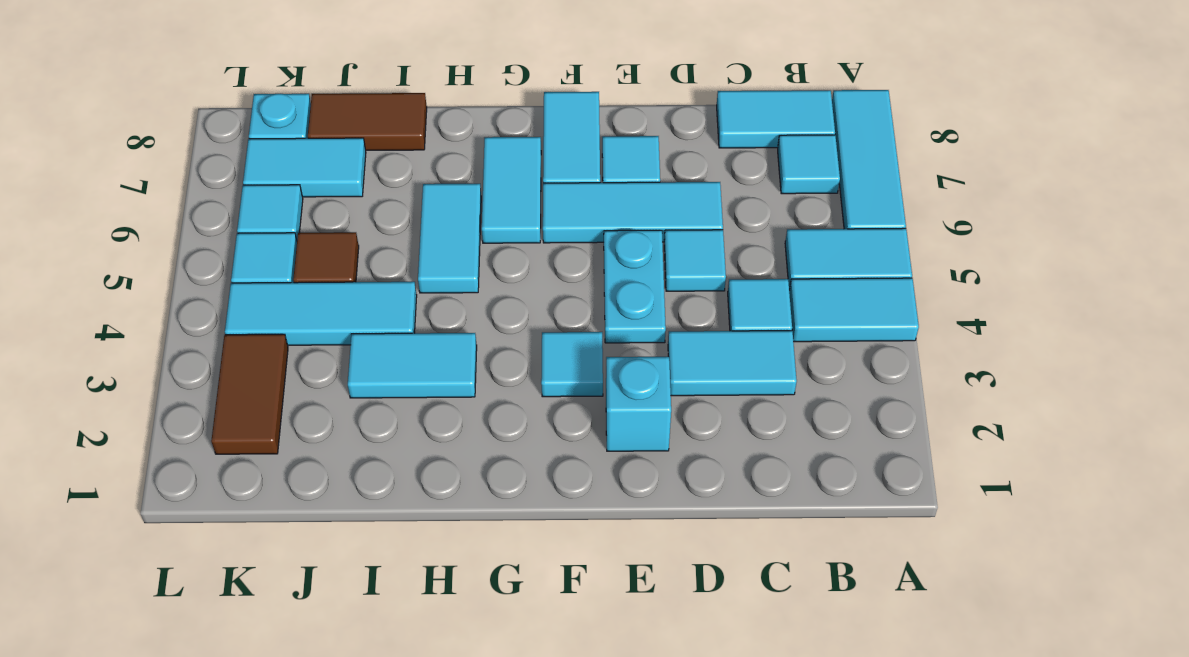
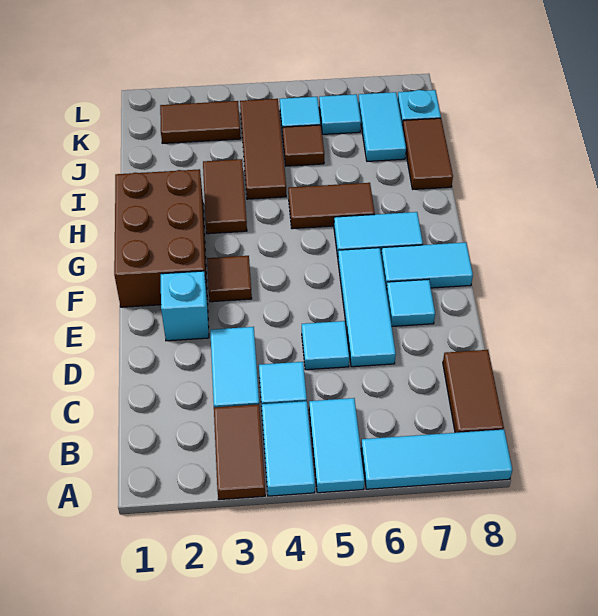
none -> brown 1x2 tile [214,404,265,500]
cyan 1x1 tile [778,135,840,194] -> none
cyan 1x2 tile [717,90,835,148] -> brown 1x2 tile [443,350,504,433]
cyan 1x2 plate [604,230,666,343] -> none
none -> brown 2x3 brick [114,169,207,307]
cyan 1x1 tile [541,332,603,397] -> brown 1x1 tile [207,256,252,302]
cyan 1x2 tile [348,333,477,398] -> brown 1x2 tile [203,159,247,234]
cyan 1x2 tile [418,184,481,293] -> brown 1x2 tile [288,183,375,229]
cyan 1x3 tile [225,282,417,345] -> brown 1x3 tile [240,99,286,199]

